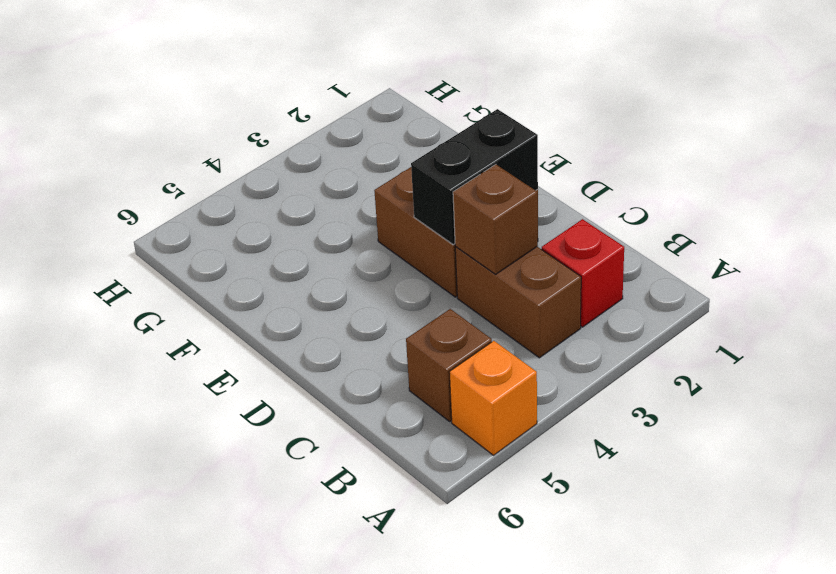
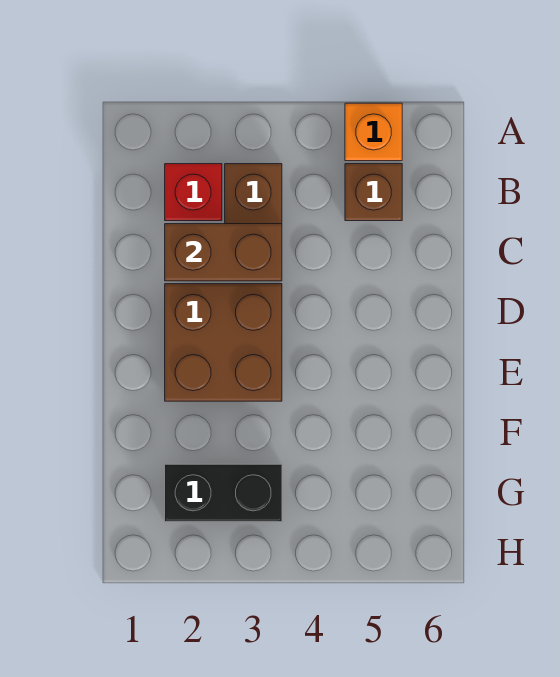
brown 1x1 brick [453,165,538,274] -> brown 1x2 brick [165,224,282,281]
black 1x2 brick [411,109,538,244] -> black 1x2 brick moved to [165,464,282,522]

